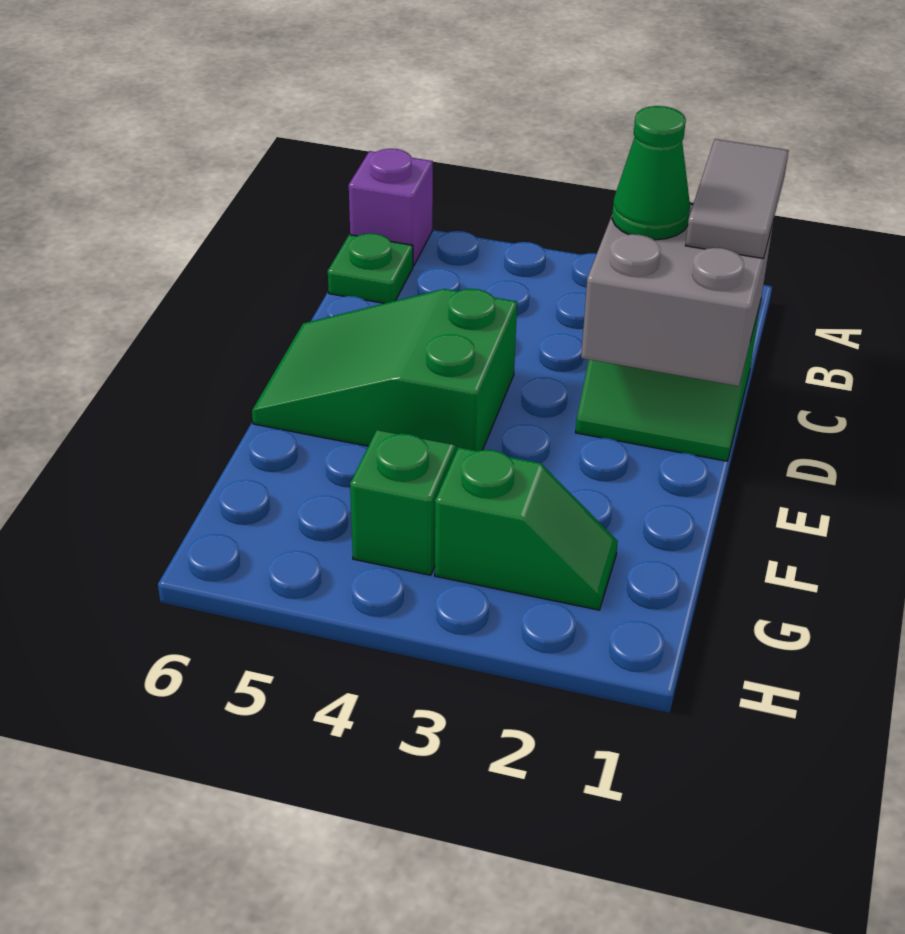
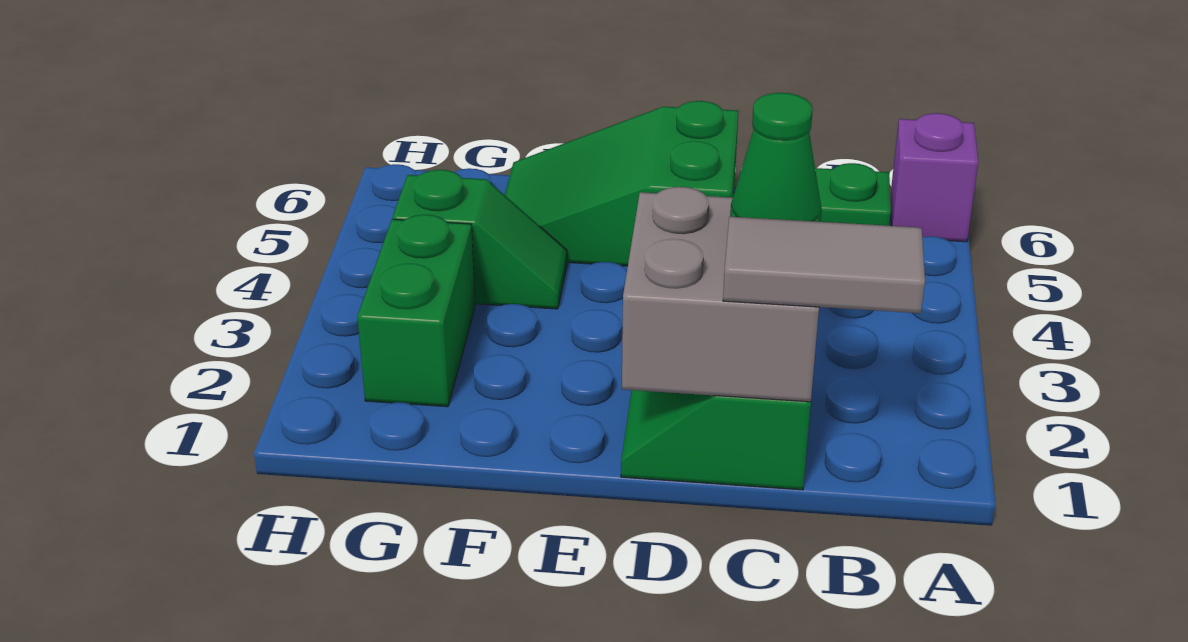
green 2x3 slope [252,289,517,451] -> green 2x3 slope turned to [505,101,738,266]
green 1x2 slope [435,447,618,610] -> green 1x2 brick [357,215,475,407]

